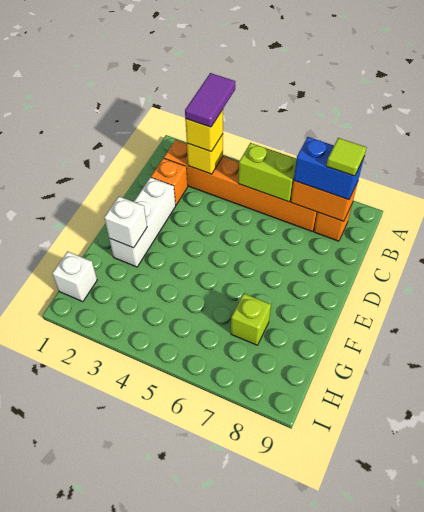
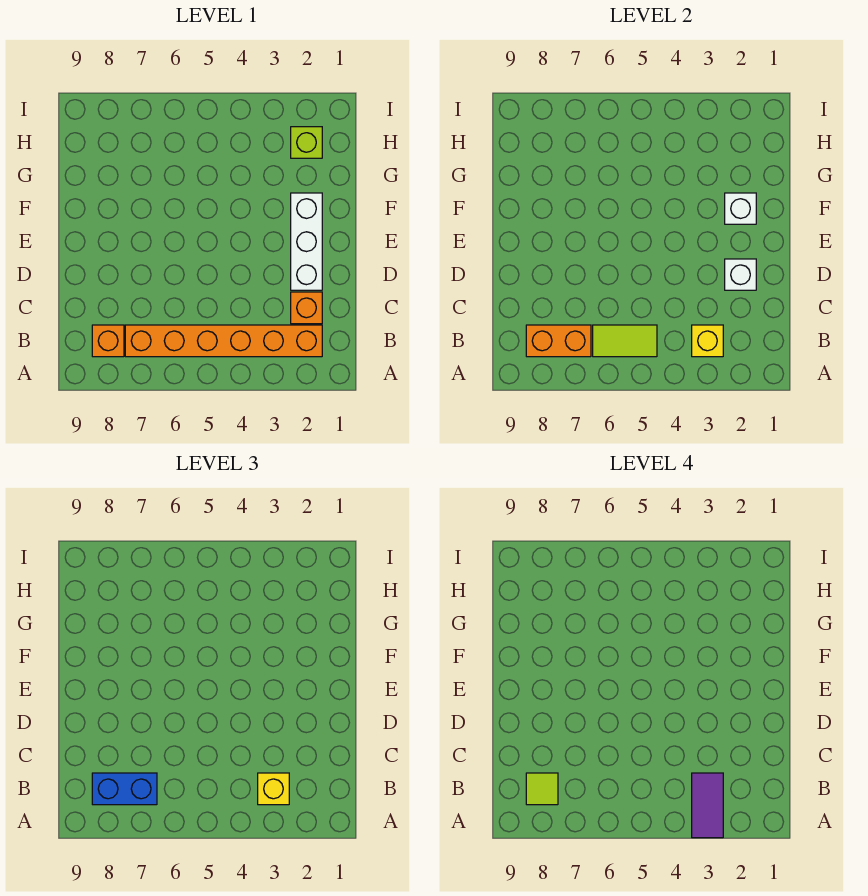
lime 1x2 brick [238,143,296,202] -> lime 1x2 tile [593,325,657,357]
lime 1x1 brick [231,294,271,345] -> lime 1x1 brick moved to [291,127,322,158]
white 1x1 brick [52,251,97,302] -> white 1x1 brick moved to [725,259,756,290]

